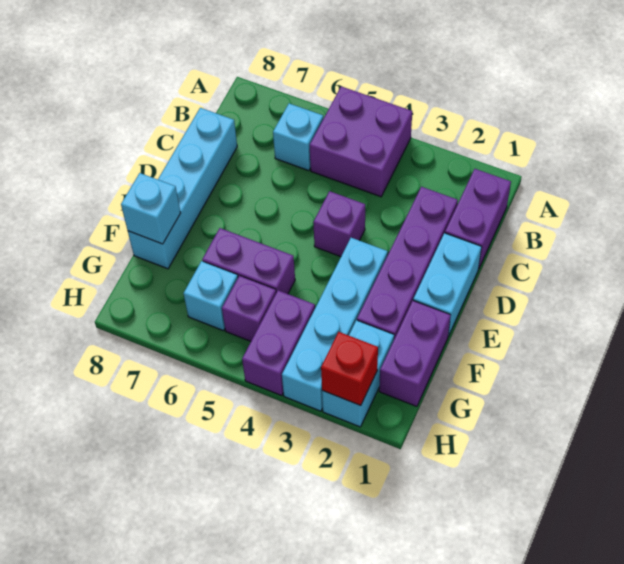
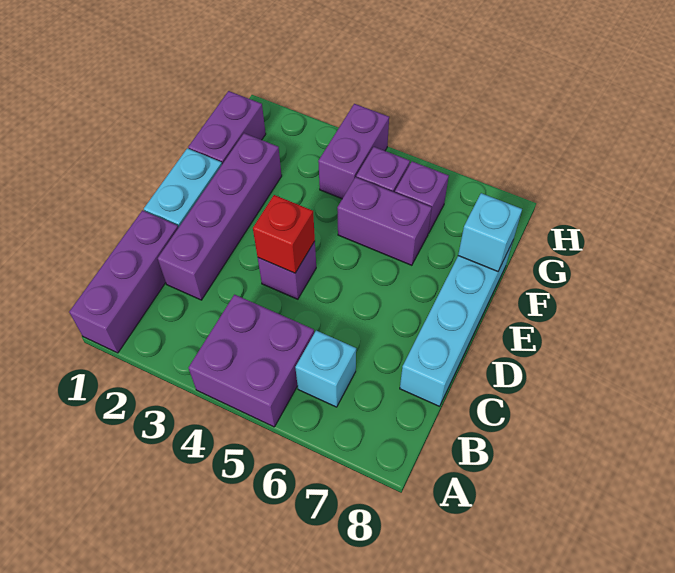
purple 1x2 brick [445,169,511,269] -> purple 1x3 brick [69,210,178,353]
cyan 1x4 brick [282,238,388,411] -> none
cyan 1x2 brick [322,320,394,427] -> none
cyan 1x1 brick [184,261,238,331] -> purple 1x1 brick [395,161,449,233]
red 1x1 brick [321,332,378,405] -> red 1x1 brick moved to [253,195,315,273]

